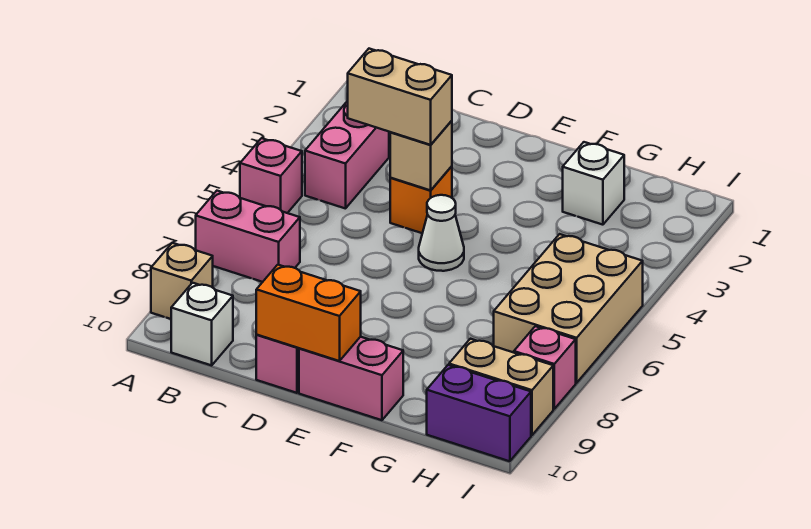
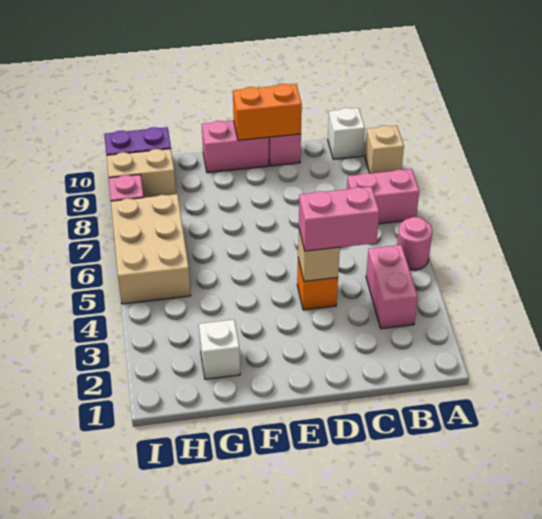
pink 1x1 brick [240,138,302,213] -> pink 1x1 round brick [397,217,432,270]
tan 1x2 brick [348,49,452,145] -> pink 1x2 brick [299,187,379,251]
white 1x1 cone [419,195,464,271] -> none

